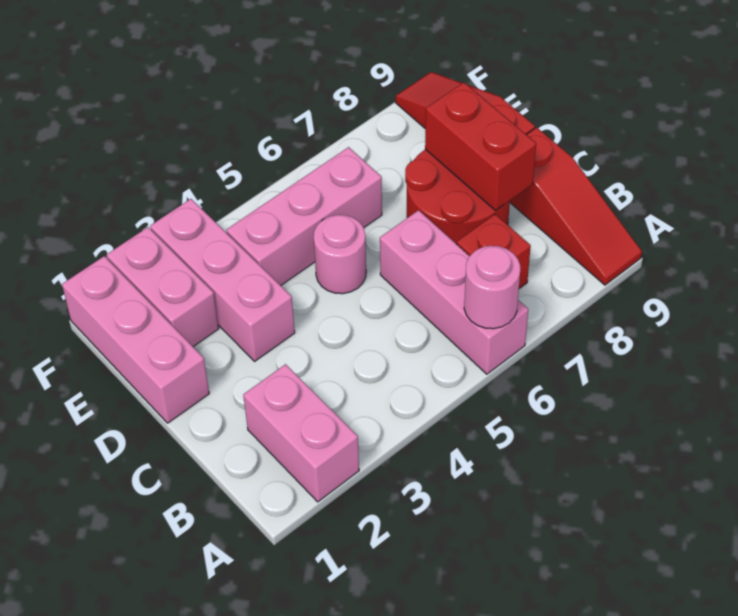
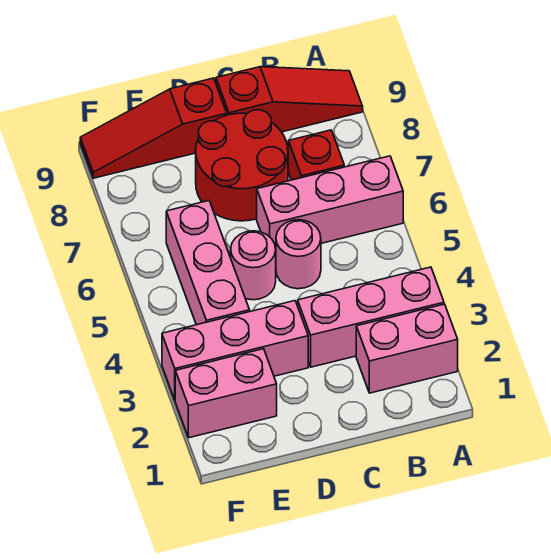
pink 1x1 round brick [464,246,520,329] -> pink 1x1 round brick moved to [276,220,321,289]
red 1x2 brick [425,82,536,211] -> none
pink 1x3 brick [62,256,209,423] -> pink 1x3 brick moved to [298,267,444,367]

